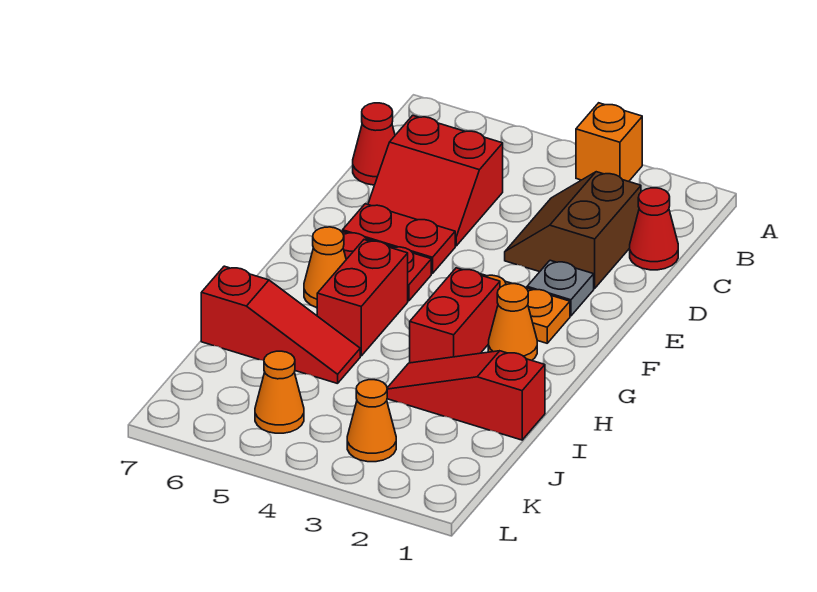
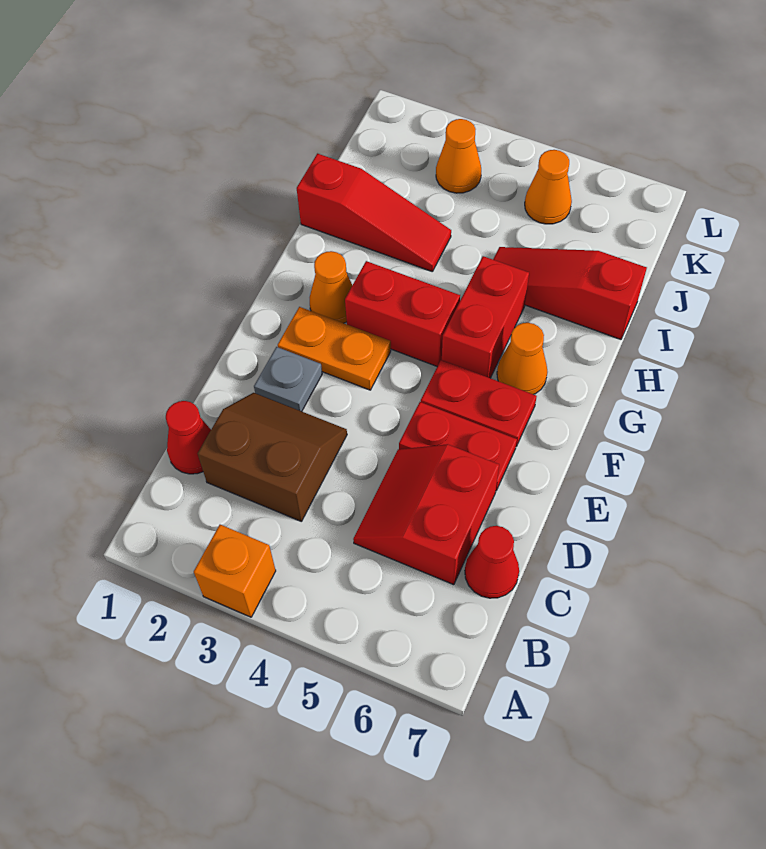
brown 2x2 slope [505,172,641,288] -> brown 2x2 slope turned to [198,393,347,521]
red 2x2 slope [368,115,503,246] -> red 2x2 slope turned to [353,444,499,585]
red 1x2 brick [410,268,500,363] -> red 1x2 brick turned to [345,261,460,366]

